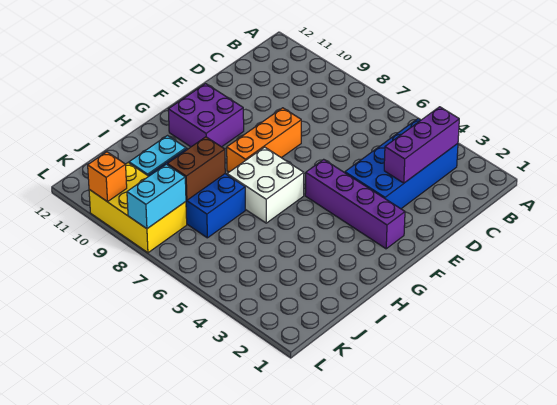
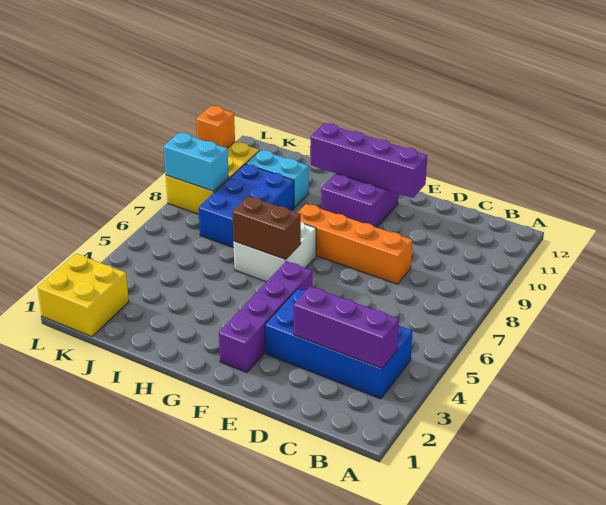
orange 1x3 brick [227,108,301,172] -> orange 1x4 brick [298,204,412,284]
none -> purple 1x4 brick [311,123,427,198]
brown 1x2 brick [167,137,225,200] -> brown 1x2 brick moved to [232,196,301,260]
none -> yellow 2x2 brick [38,254,129,337]

